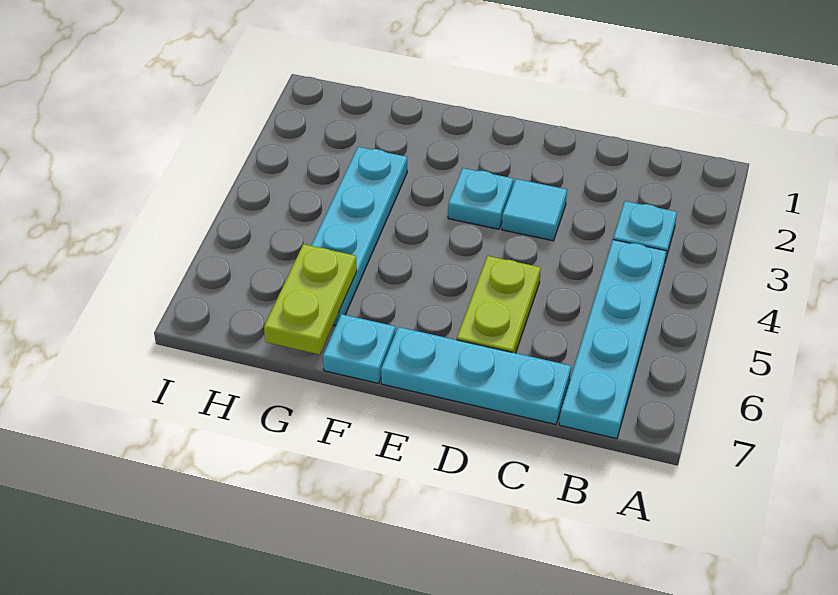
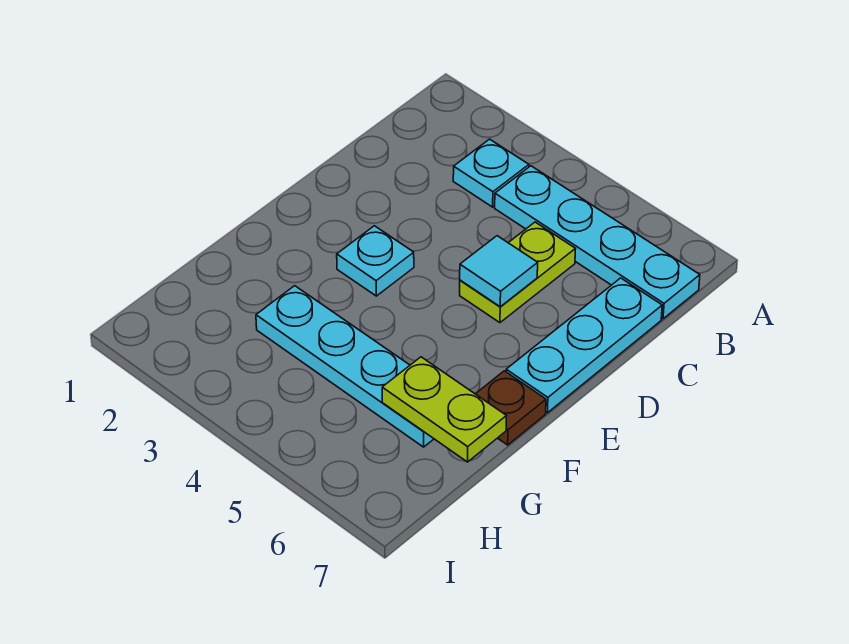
cyan 1x1 tile [502,179,567,241] -> cyan 1x1 tile moved to [460,236,538,307]
lime 1x2 plate [457,256,541,353] -> lime 1x2 plate turned to [460,222,575,323]
cyan 1x1 plate [323,314,396,383] -> brown 1x1 plate [476,371,546,445]

